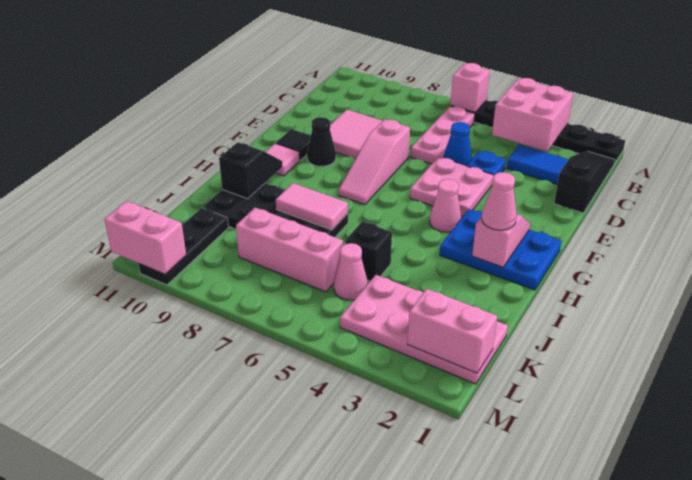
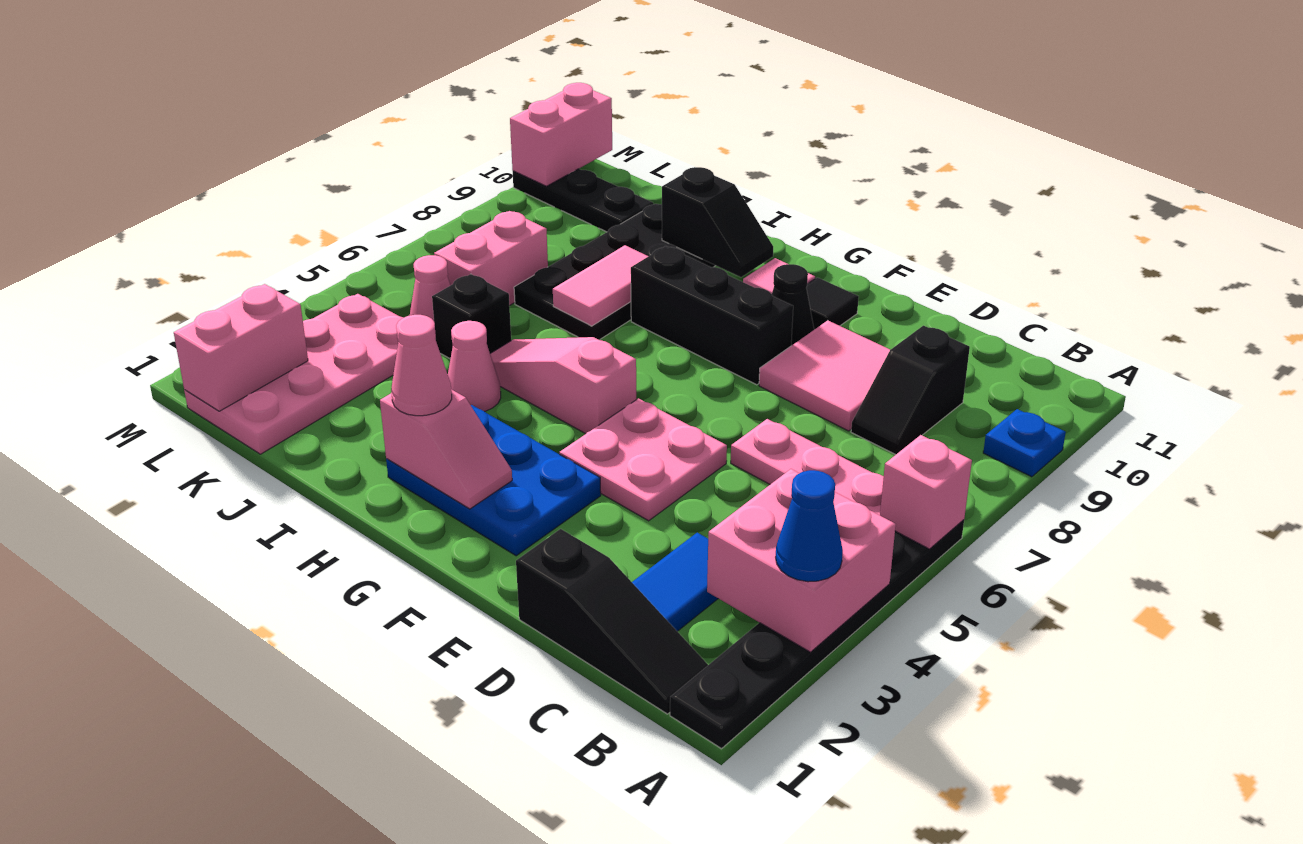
none -> black 1x2 slope [851,326,970,455]
blue 1x1 plate [467,151,506,175] -> blue 1x1 plate moved to [983,409,1066,477]
blue 1x1 cone [443,122,472,166] -> blue 1x1 cone moved to [776,470,843,582]
pink 1x3 slope [339,119,410,205] -> pink 1x3 slope moved to [490,337,636,434]
none -> black 1x3 brick [631,246,793,385]
blue 2x3 plate [440,209,562,290] -> blue 2x3 plate turned to [386,405,601,556]
pink 1x1 cone [430,179,461,232] -> pink 1x1 cone moved to [448,321,501,412]
pink 1x3 brick [236,208,343,292] -> pink 1x2 brick [434,211,548,306]

